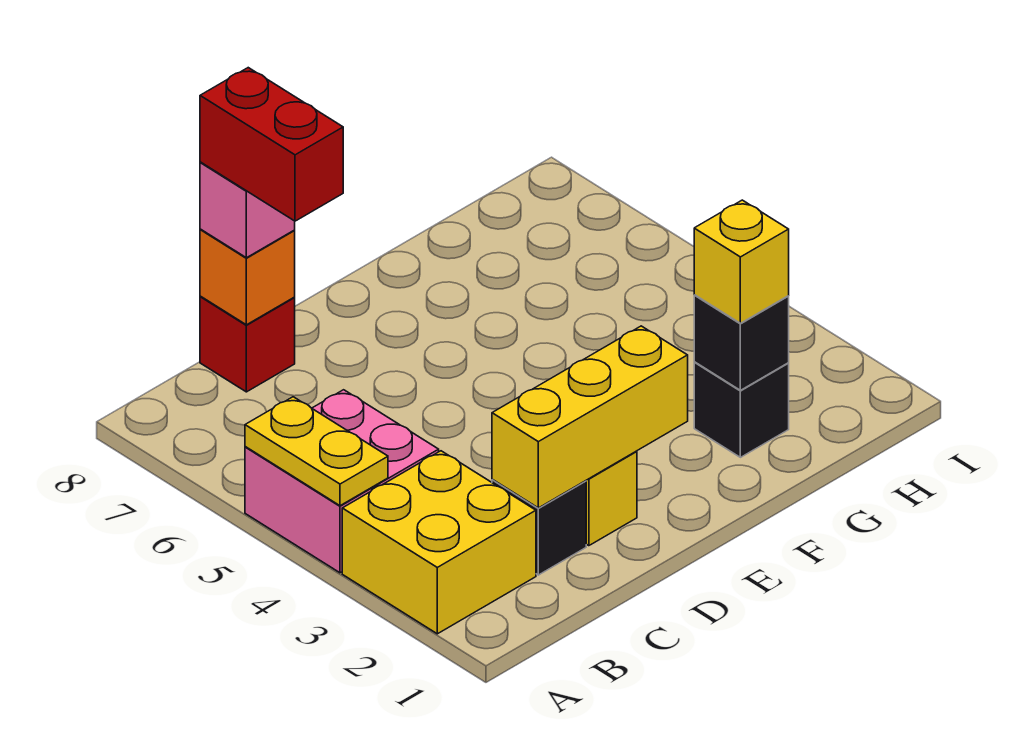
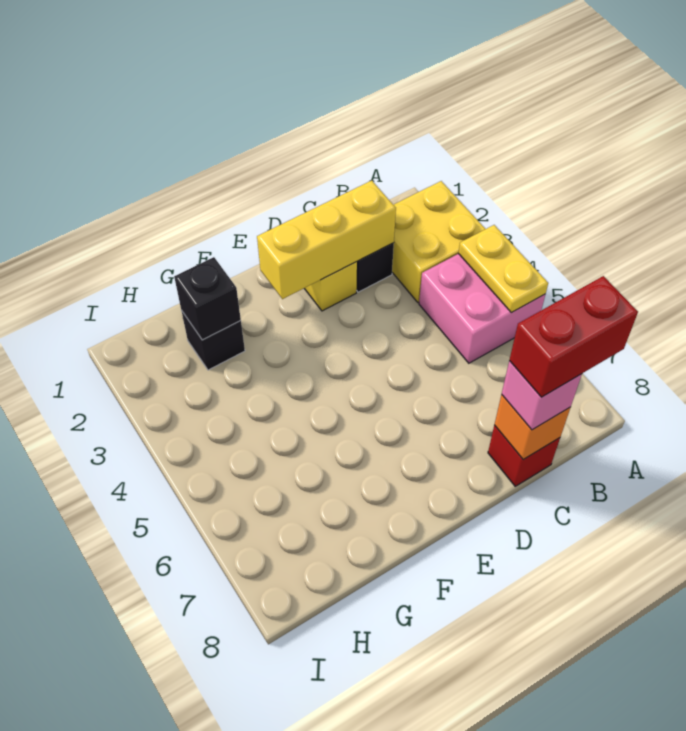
red 1x2 brick [200,68,343,221] -> red 1x2 brick turned to [509,276,638,397]
yellow 1x1 brick [694,200,789,323] -> none

